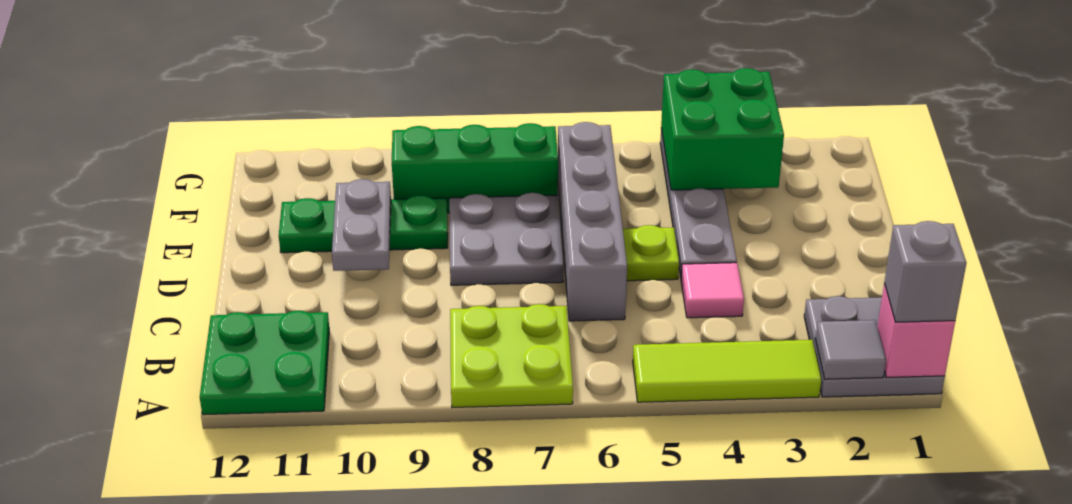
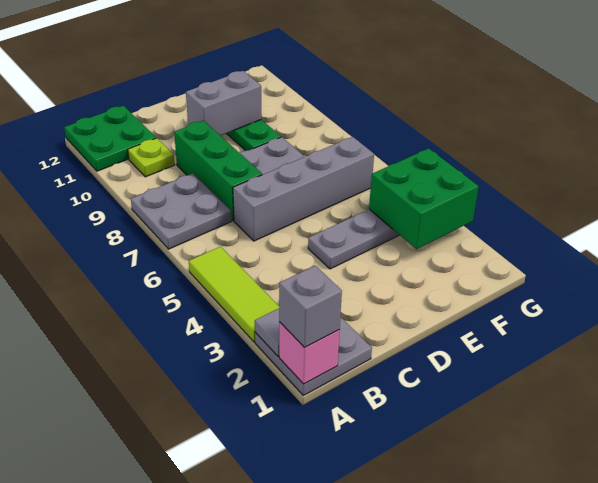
lime 2x2 plate [450,304,573,408] -> grey 2x2 plate [131,173,232,249]
pink 1x1 tile [681,263,744,318] -> none
lime 1x1 plate [623,225,679,281] -> lime 1x1 plate moved to [128,138,175,177]
grey 1x2 plate [332,179,391,271] -> grey 1x2 brick [186,71,262,136]
green 1x3 brick [392,123,558,213] -> green 1x3 brick moved to [174,120,262,221]

